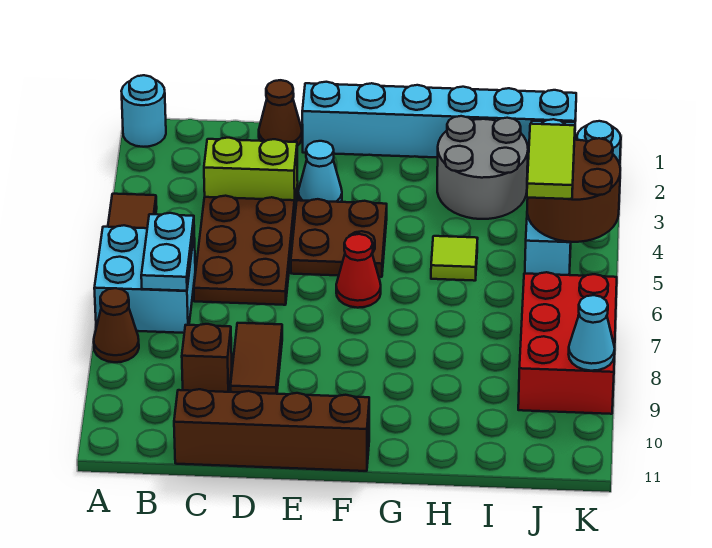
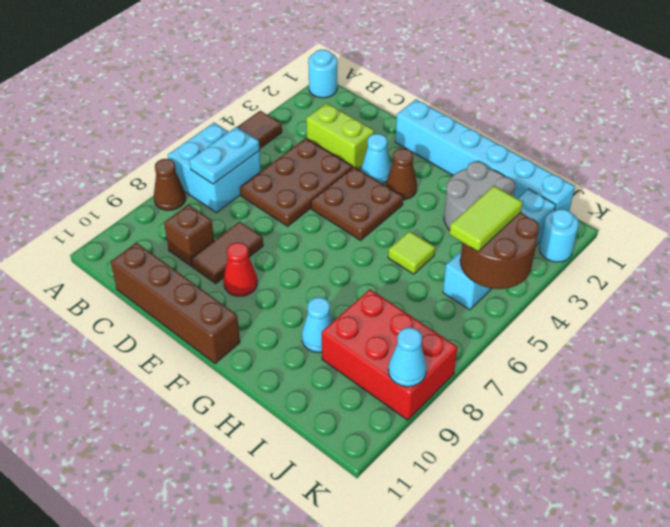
brown 1x1 cone [259,80,302,146] -> brown 1x1 cone moved to [386,149,417,200]
red 1x1 cone [336,234,381,308] -> red 1x1 cone moved to [224,243,257,296]
none -> cyan 1x1 cone [302,297,333,353]
red 2x3 brick [518,272,617,414] -> red 2x3 brick turned to [322,289,457,420]

